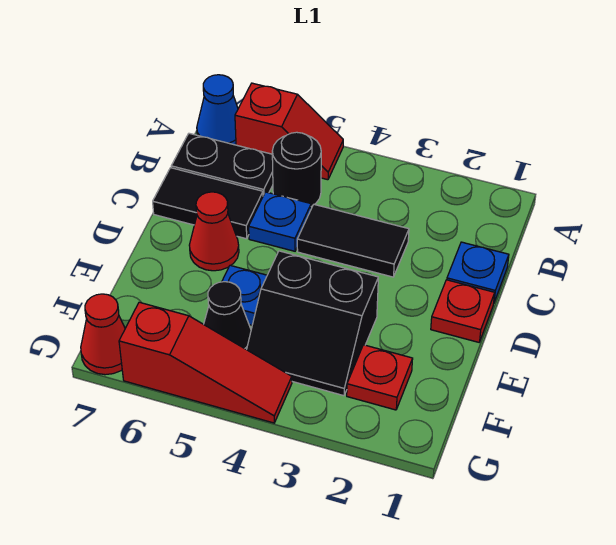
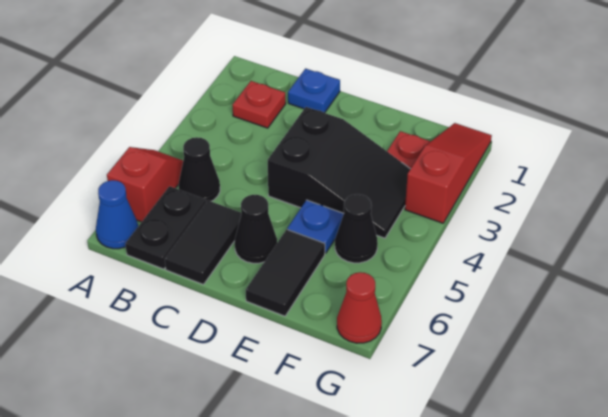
black 1x1 round brick [272,132,321,207] -> black 1x1 cone [179,137,220,202]
black 1x2 tile [297,204,409,277] -> black 1x2 tile moved to [246,229,325,316]
blue 1x1 plate [249,192,311,251] -> none
red 1x1 plate [431,280,495,342] -> red 1x1 plate moved to [233,81,286,128]
red 1x1 cone [189,192,239,271] -> black 1x1 cone [235,195,277,263]
black 2x2 slope [247,251,378,396] -> black 2x3 slope [268,107,410,238]
red 1x3 slope [119,302,292,423] -> red 1x3 slope moved to [405,123,492,223]

